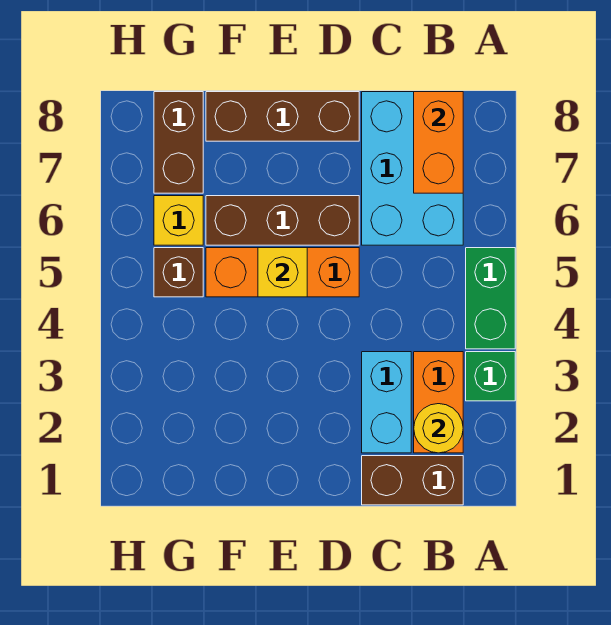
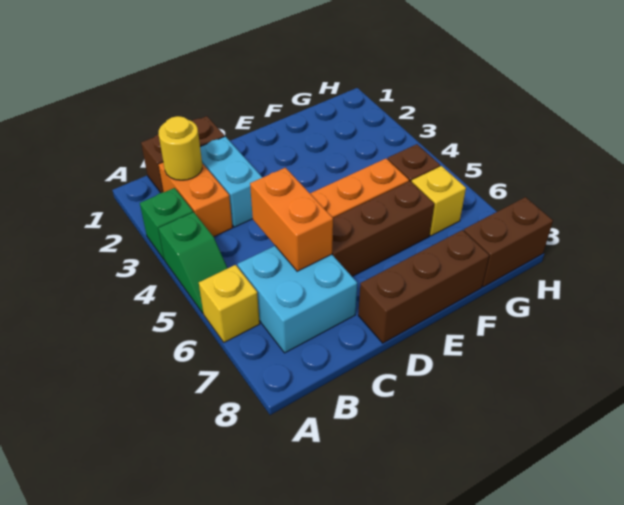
green 1x2 brick [466,248,515,349] -> green 1x2 slope [158,212,228,313]
cyan 2x3 brick [362,92,463,245] -> cyan 2x2 brick [238,246,357,353]
orange 1x2 brick [414,92,463,193] -> orange 1x2 brick moved to [250,168,333,271]
yellow 1x1 brick [258,248,307,297] -> yellow 1x1 brick moved to [199,265,260,342]
brown 1x2 brick [154,92,203,193] -> brown 1x2 brick turned to [464,197,553,287]

